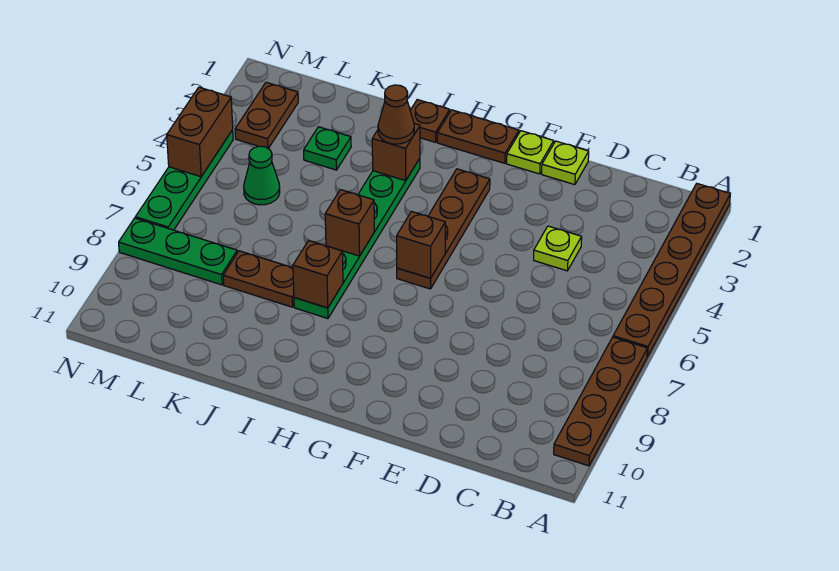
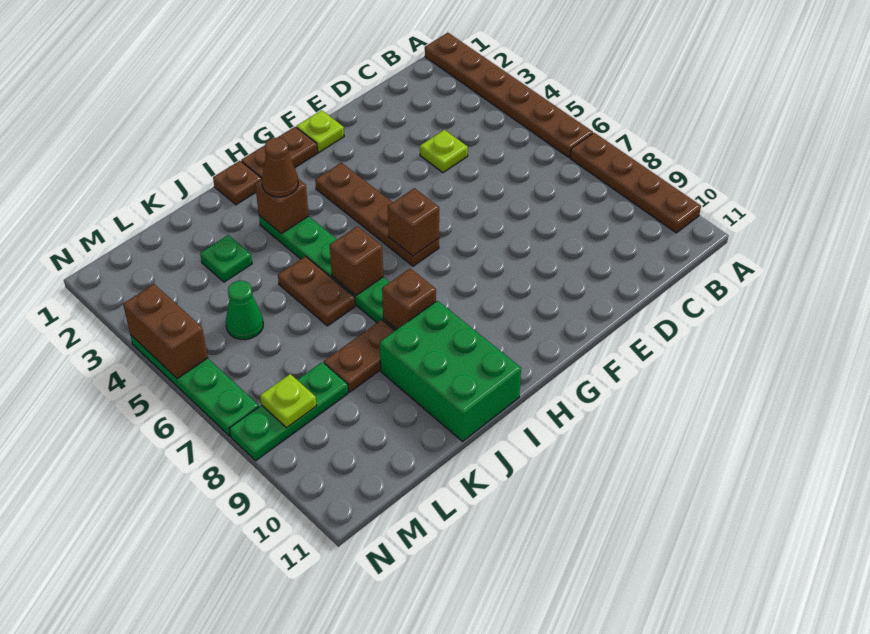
lime 1x1 plate [542,141,589,185] -> lime 1x1 plate moved to [260,374,317,428]
none -> green 2x3 brick [380,301,521,441]
brown 1x2 plate [235,82,298,148] -> brown 1x2 plate moved to [278,256,355,326]

